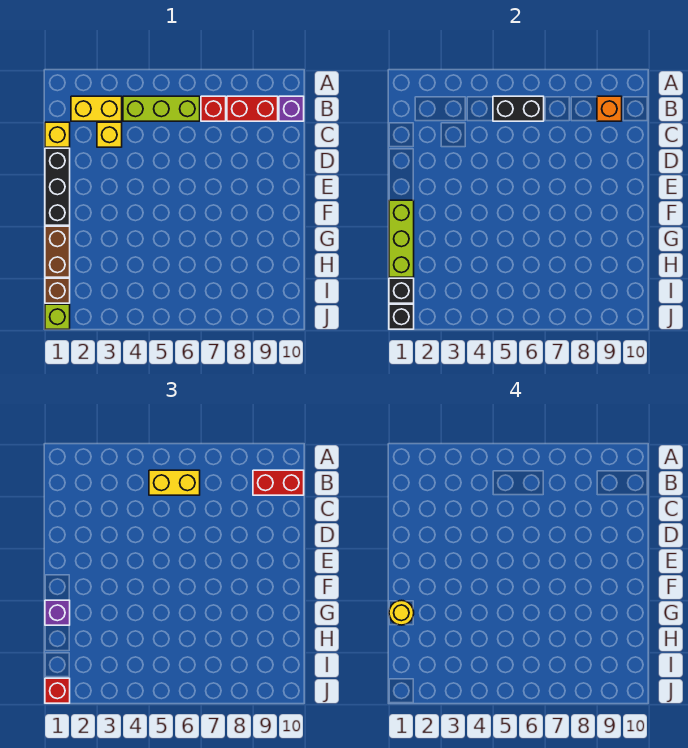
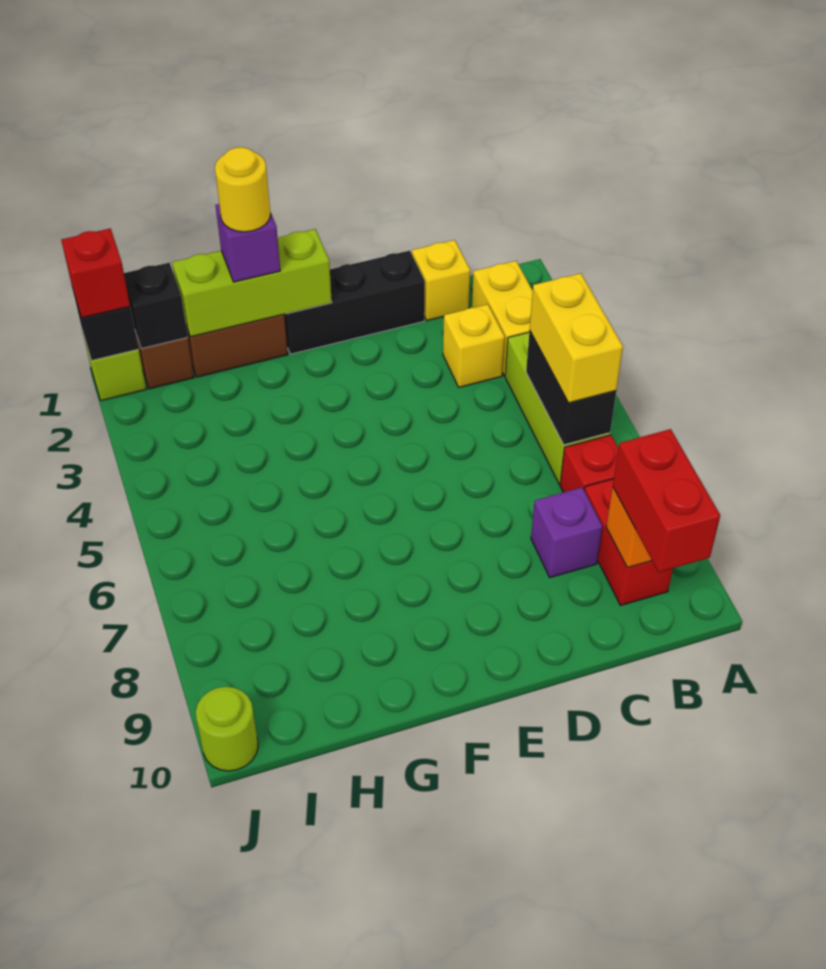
purple 1x1 brick [279,96,304,121] -> purple 1x1 brick moved to [531,487,603,577]
none -> lime 1x1 round brick [196,687,258,771]

